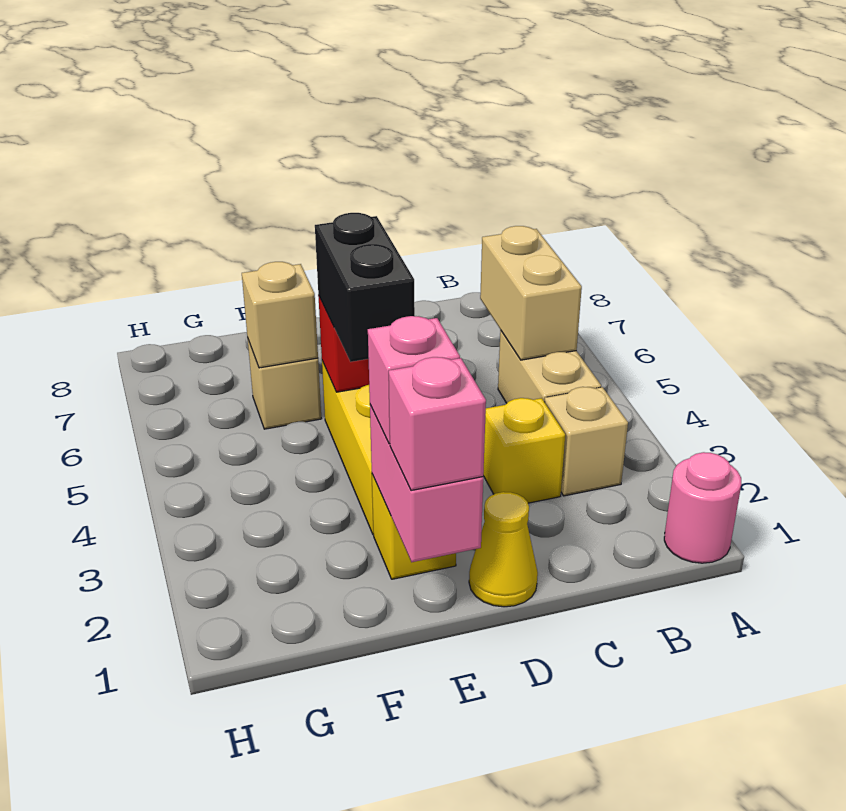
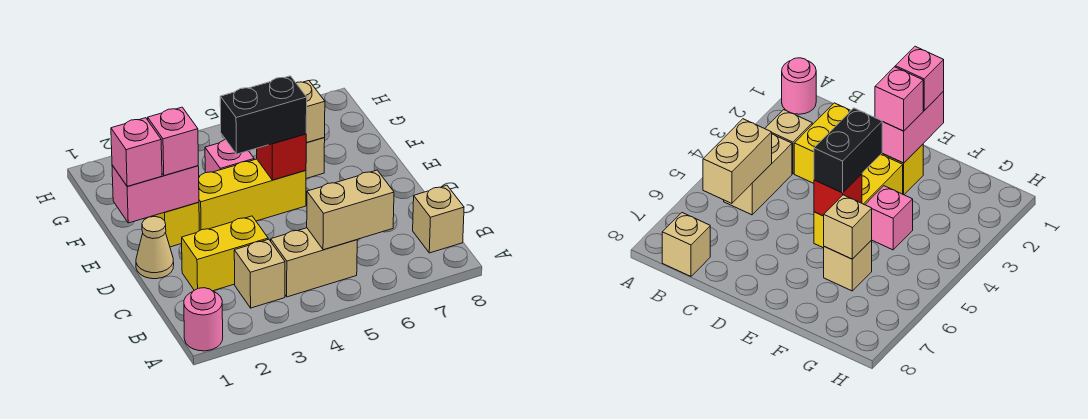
none -> tan 1x1 brick [413,185,464,253]
yellow 1x1 brick [483,398,565,503] -> yellow 1x2 brick [182,216,268,291]
yellow 1x1 cone [469,492,538,607] -> tan 1x1 cone [136,217,174,279]
none -> pink 1x1 brick [205,140,254,173]

